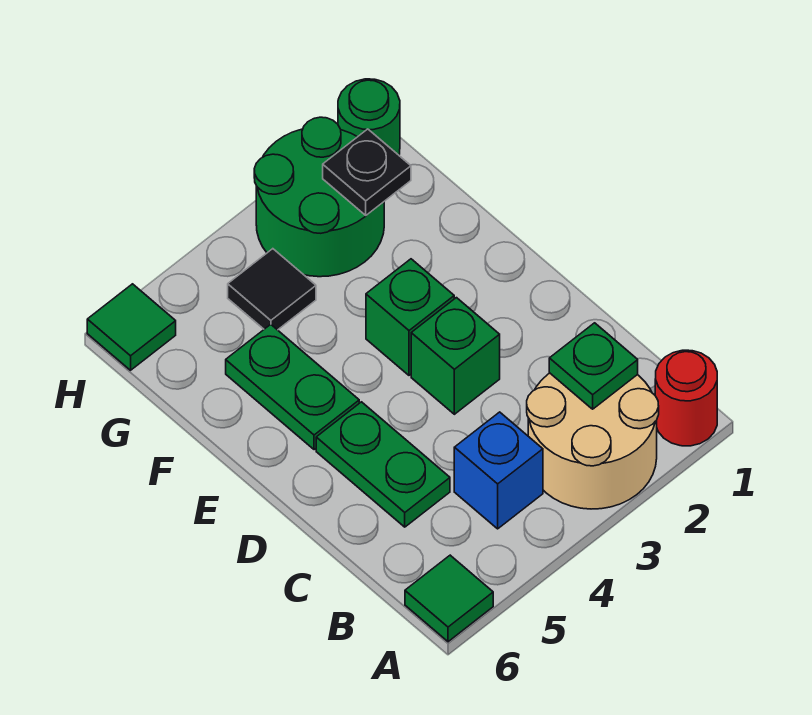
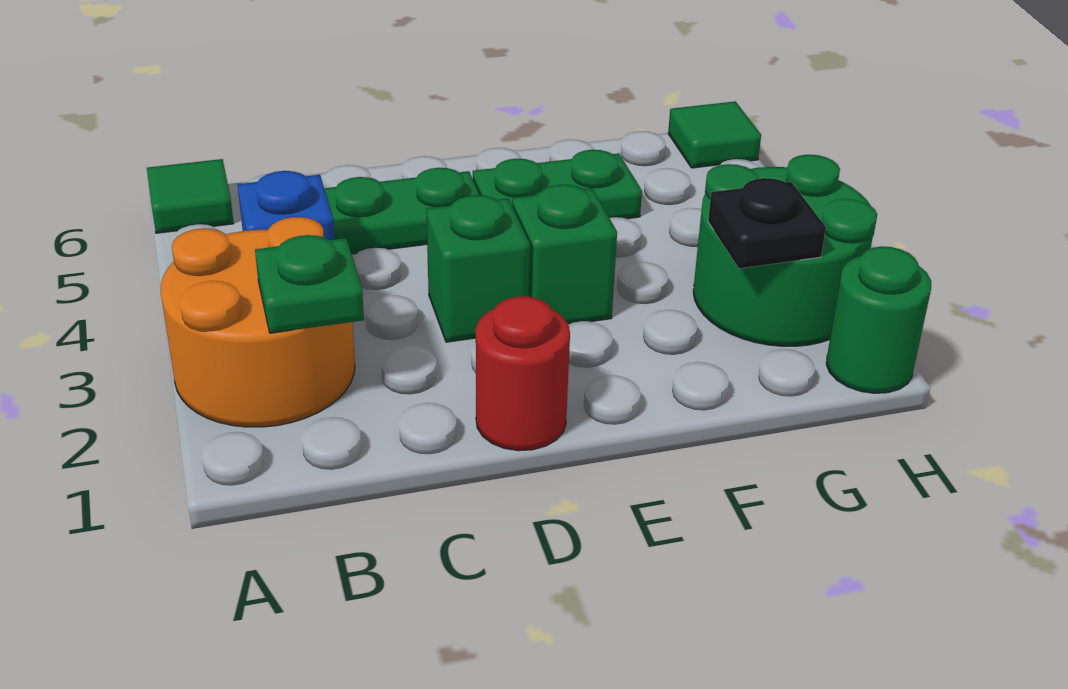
red 1x1 round brick [655,350,717,446] -> red 1x1 round brick moved to [476,296,570,451]
tan 2x2 round brick [527,373,659,509] -> orange 2x2 round brick [161,217,355,427]
black 1x1 tile [228,249,316,330] -> none

